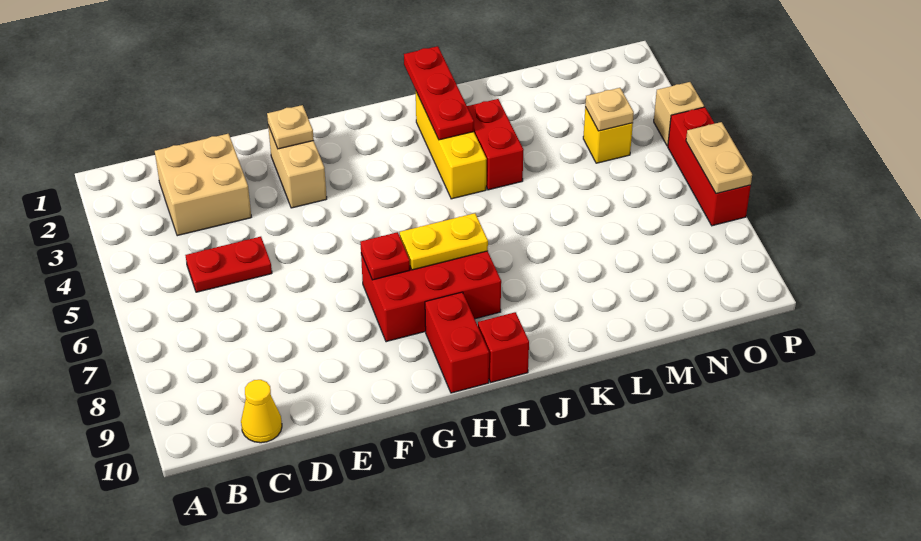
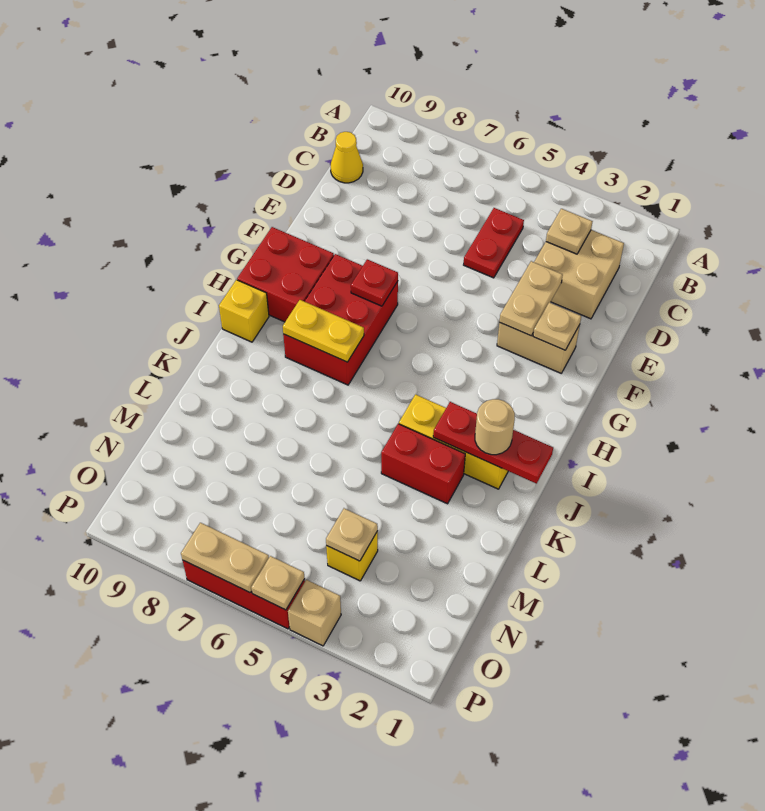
none -> tan 1x1 plate [546,209,593,254]
none -> tan 1x2 plate [499,261,563,336]
yellow 1x2 plate [400,213,488,270] -> yellow 1x2 plate turned to [283,300,364,362]
red 1x2 brick [425,292,489,393] -> red 2x2 brick [237,227,334,322]
red 1x1 brick [478,312,529,382] -> yellow 1x1 brick [219,280,269,342]
none -> tan 1x1 round brick [475,399,515,455]
none -> tan 1x1 plate [251,556,305,610]

